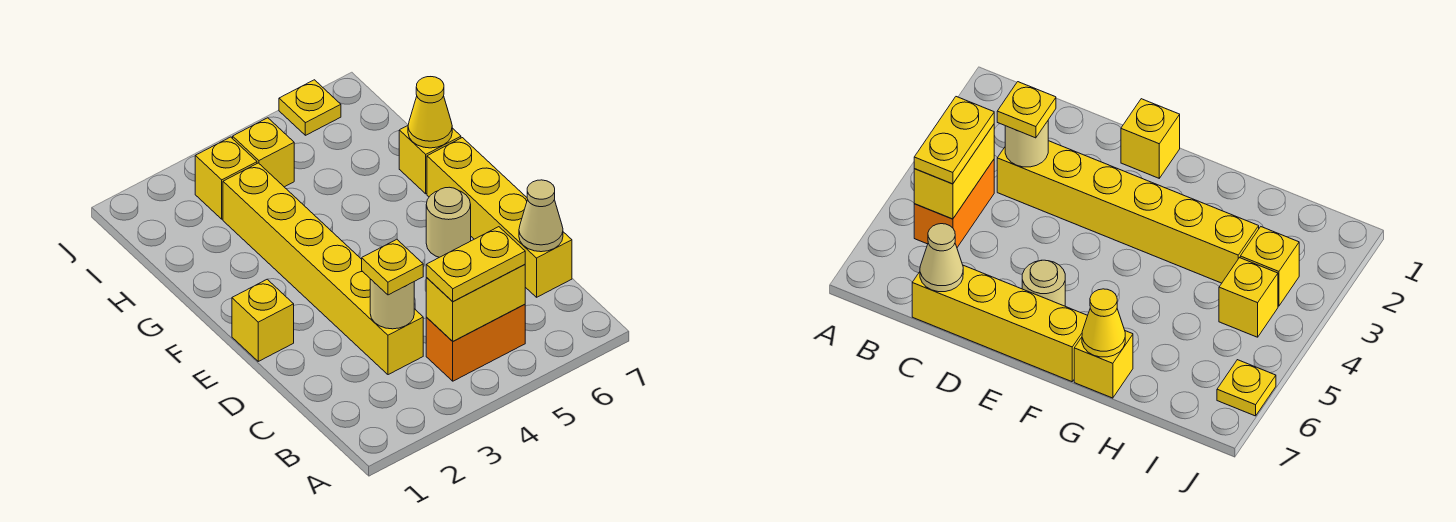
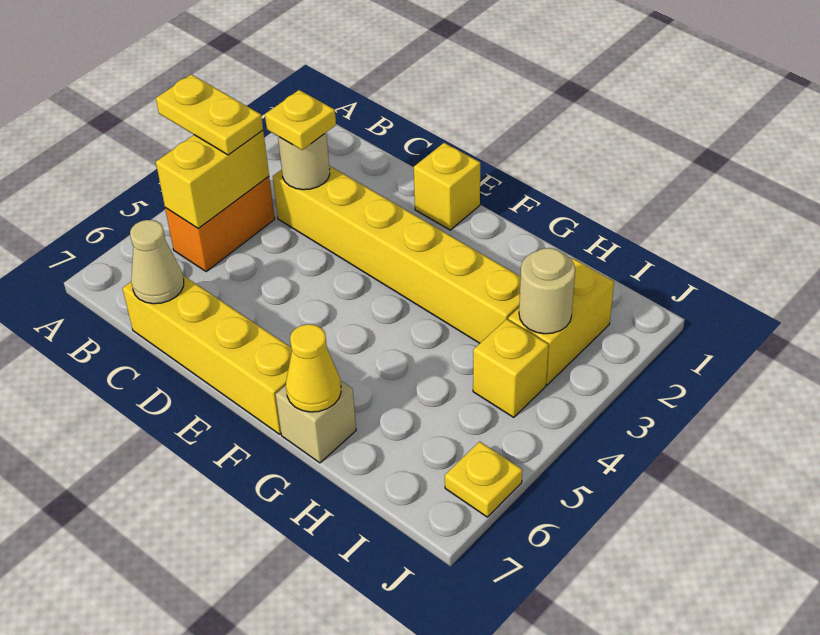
yellow 1x2 plate [426,227,525,302] -> yellow 1x2 plate turned to [156,74,263,155]
tan 1x1 round brick [426,187,471,257] -> tan 1x1 round brick moved to [519,248,575,334]
yellow 1x1 brick [399,126,461,194] -> tan 1x1 brick [276,380,356,463]
yellow 1x1 brick [195,137,257,219] -> yellow 1x2 brick [508,259,614,385]

